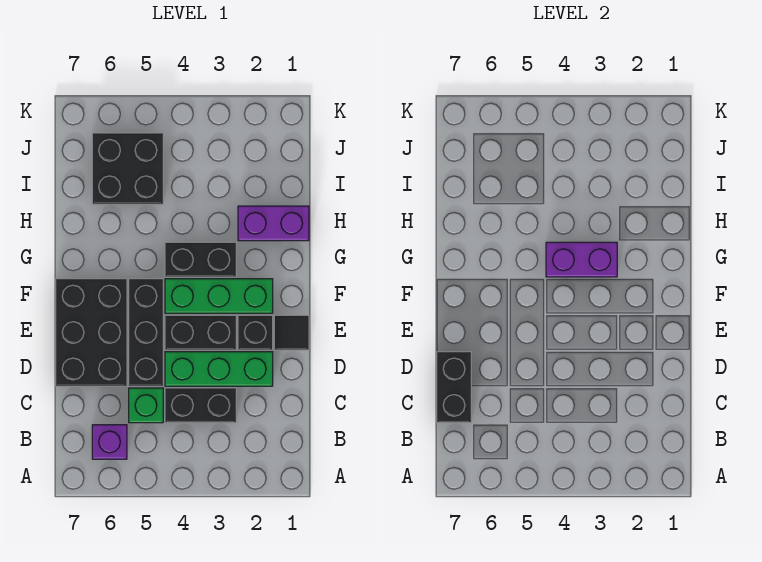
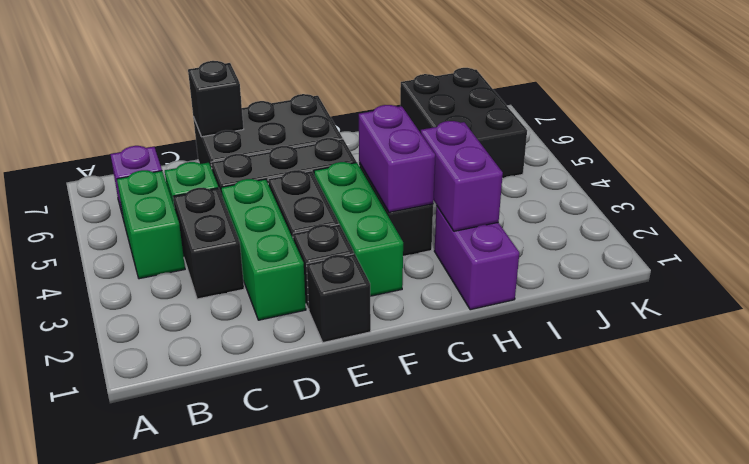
none -> green 1x2 brick [117,170,185,279]
black 1x2 brick [437,352,471,423] -> black 1x1 brick [188,61,244,137]
black 1x1 tile [274,315,309,350] -> black 1x1 brick [307,254,371,343]
none -> purple 1x2 brick [421,121,503,231]
black 2x2 brick [92,133,163,204] -> black 2x3 brick [400,68,527,178]

